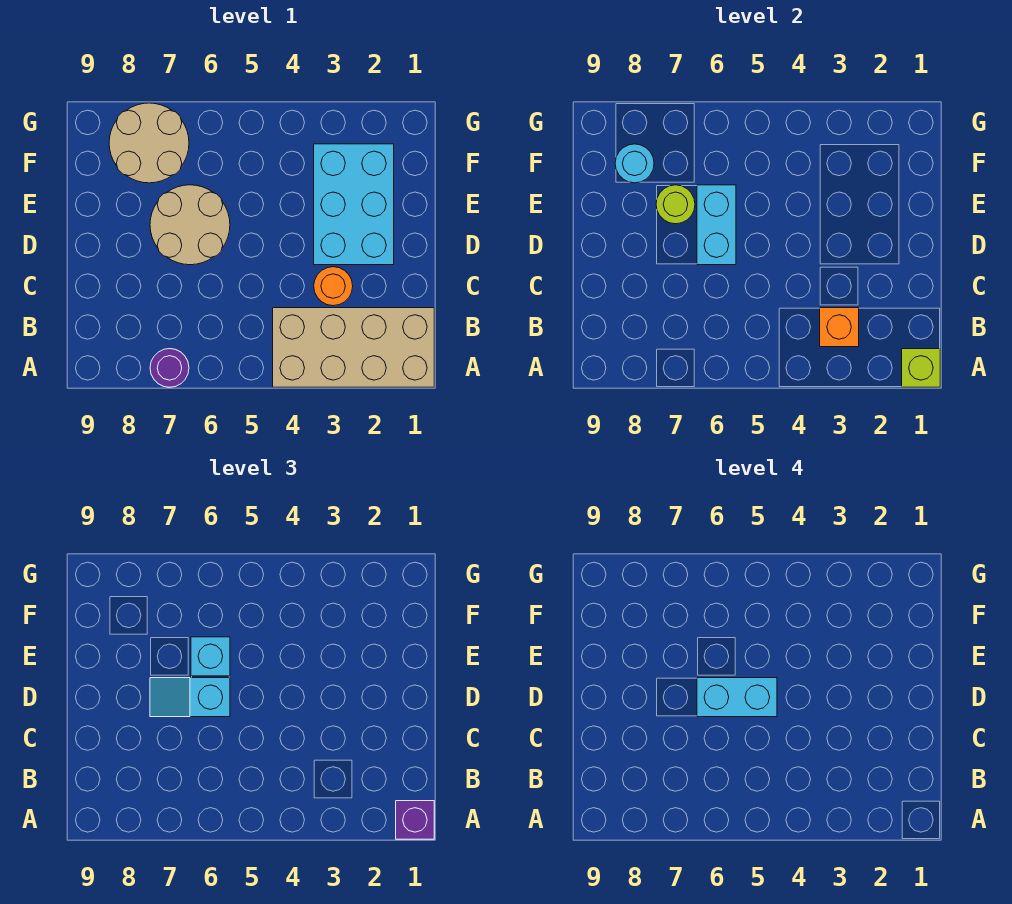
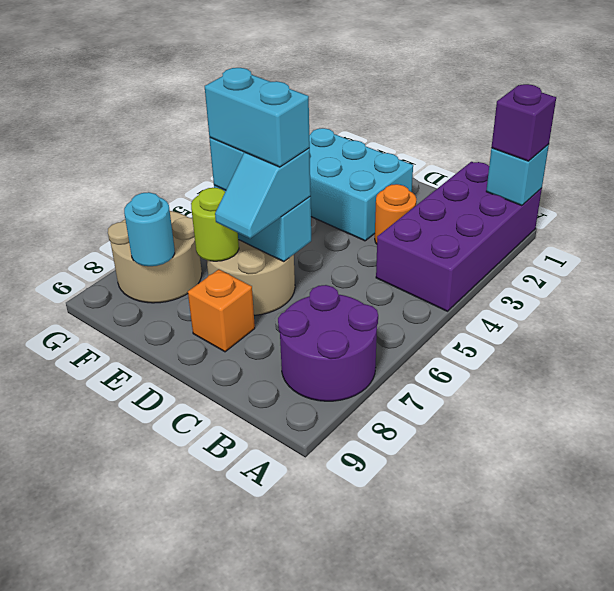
tan 2x4 brick [273,308,434,387] -> purple 2x4 brick [376,162,542,311]
lime 1x1 brick [902,349,940,387] -> cyan 1x1 brick [486,144,549,206]
purple 1x1 round brick [150,349,189,387] -> purple 2x2 round brick [278,285,378,401]
orange 1x1 brick [820,308,859,347] -> orange 1x1 brick moved to [188,269,255,352]
cyan 1x2 brick [697,678,777,717] -> cyan 1x2 brick turned to [205,68,310,167]

